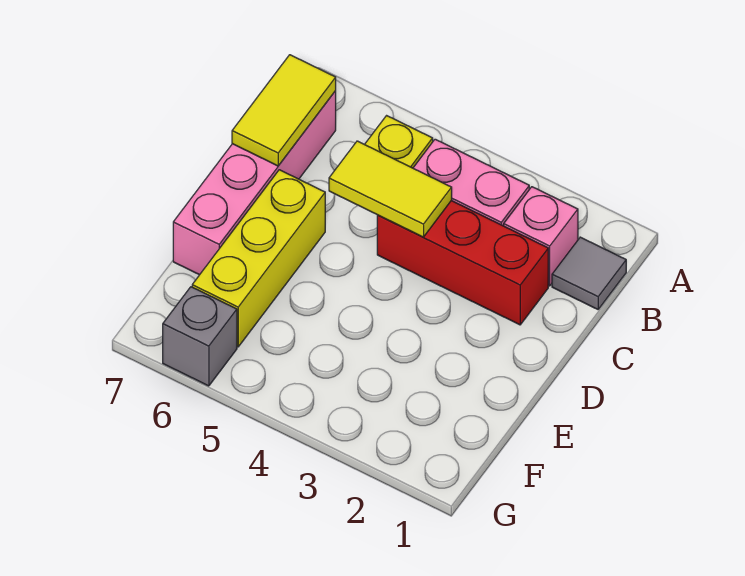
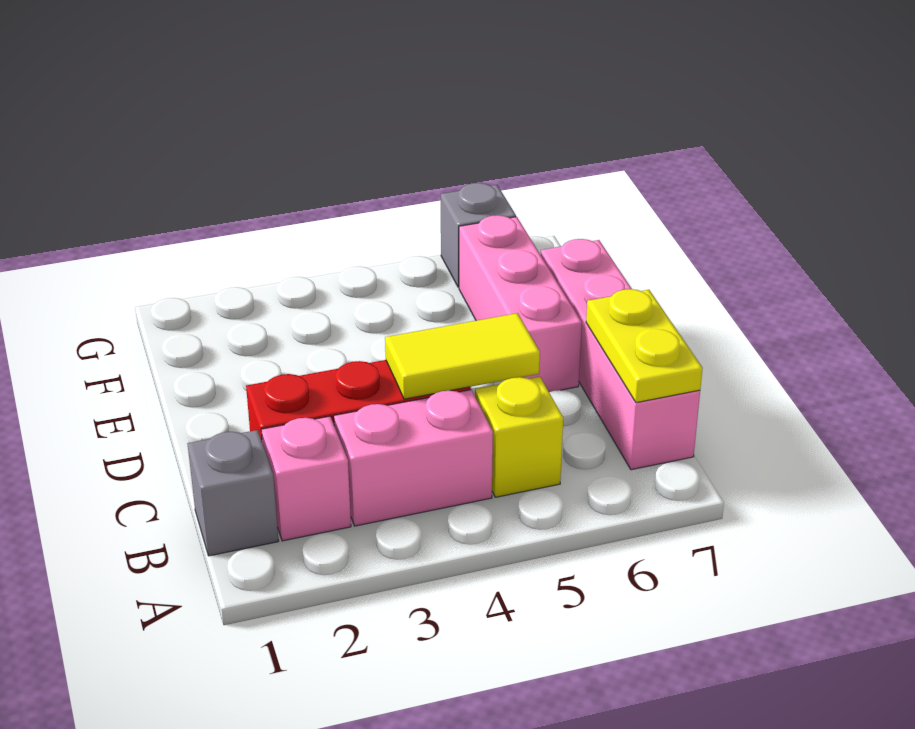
grey 1x1 tile [552,237,626,309] -> grey 1x1 brick [187,430,279,556]
yellow 1x2 tile [232,55,336,166] -> yellow 1x2 plate [586,289,703,403]
yellow 1x3 brick [192,170,325,347] -> pink 1x3 brick [459,215,582,392]

